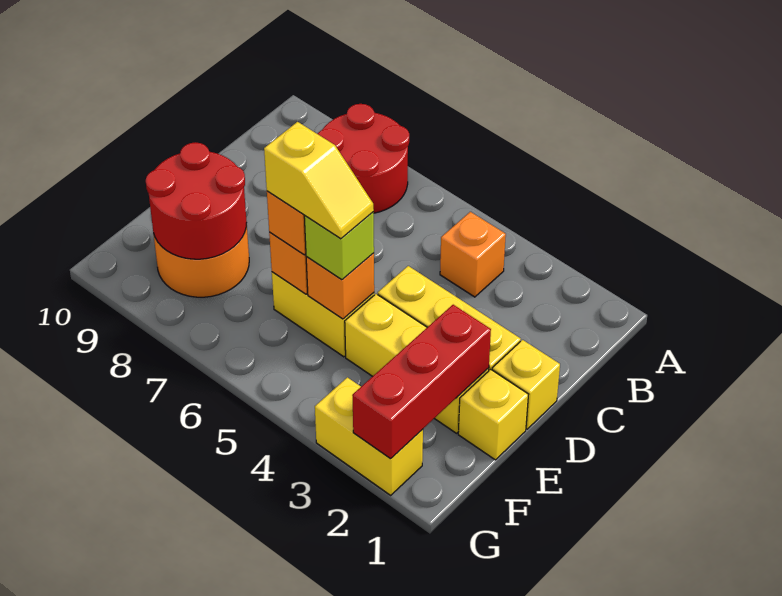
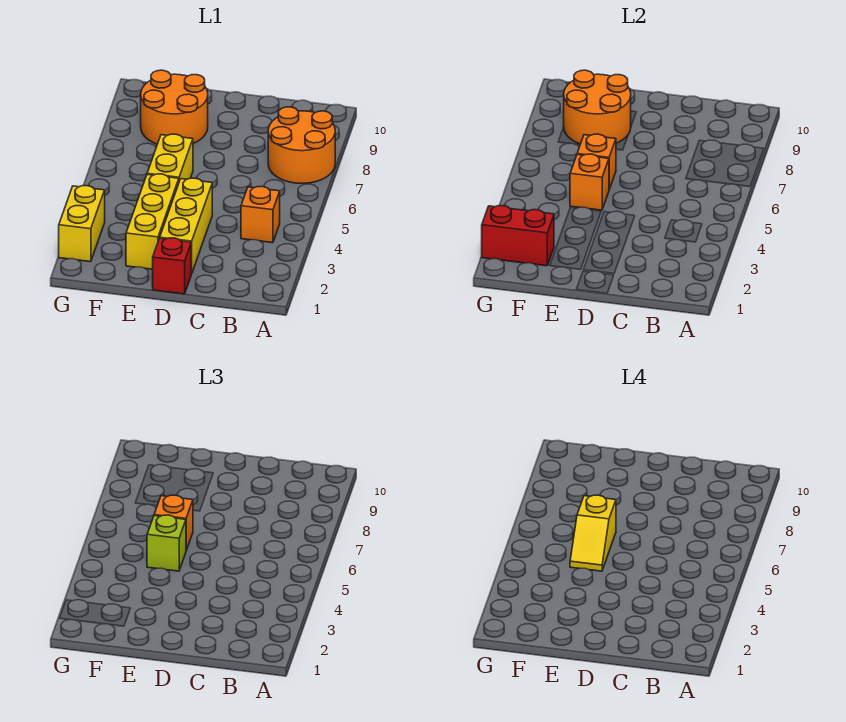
red 2x2 round brick [318,104,409,213] -> orange 2x2 round brick [268,107,335,183]
yellow 1x1 brick [492,340,560,429] -> red 1x1 brick [153,238,191,294]
yellow 1x1 brick [458,369,529,460] -> none
red 1x3 brick [352,305,491,459] -> red 1x2 brick [482,206,554,266]
red 2x2 round brick [146,142,247,259] -> orange 2x2 round brick [564,70,631,144]

